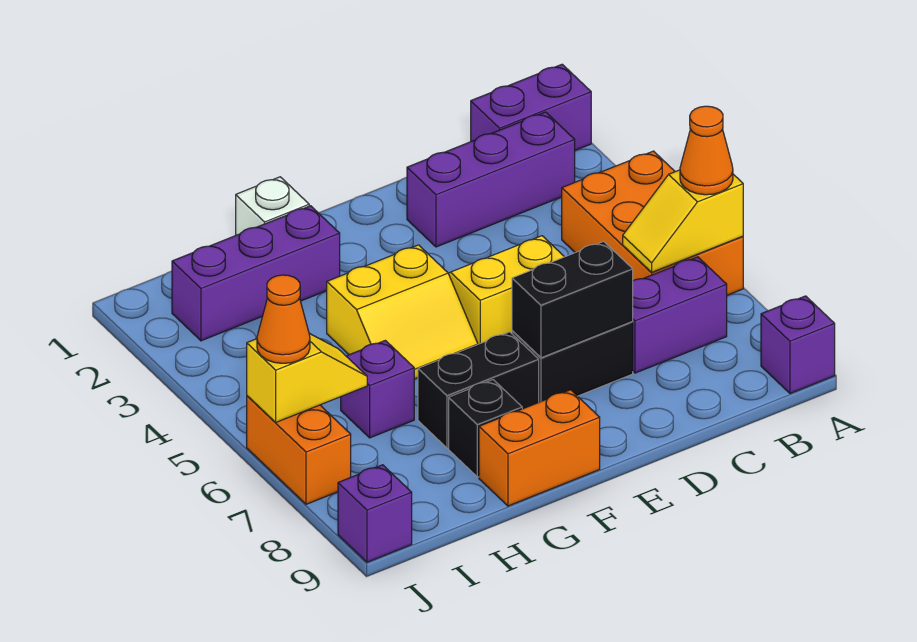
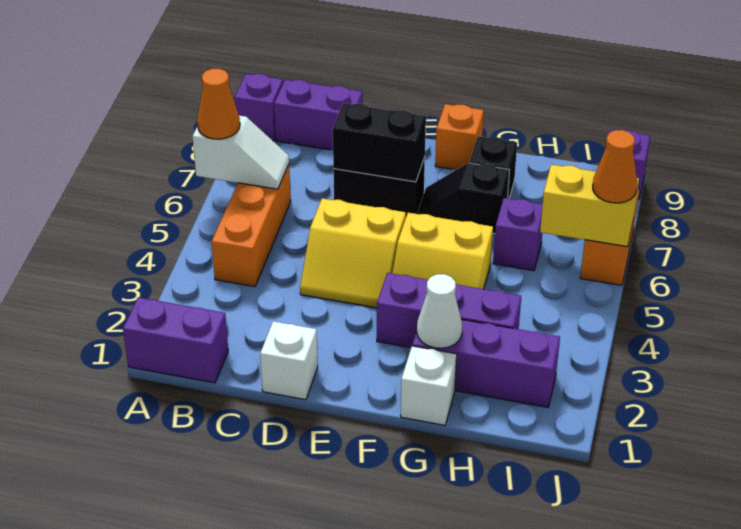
orange 2x3 brick [562,151,743,295] -> orange 1x3 brick [212,164,291,287]
yellow 1x2 slope [623,170,743,273] -> white 1x2 slope [193,116,289,189]
purple 1x3 brick [407,112,575,247] -> purple 1x3 brick moved to [377,273,521,347]
purple 1x2 brick [632,257,727,373] -> purple 1x2 brick moved to [274,80,362,150]
none -> white 1x1 brick [260,321,318,400]
yellow 2x2 slope [327,245,478,379] -> yellow 2x2 slope turned to [392,213,493,289]
black 1x2 brick [418,332,539,448] -> black 1x2 slope [417,163,510,234]
orange 1x2 brick [479,390,600,506] -> orange 1x1 brick [435,104,484,170]
none -> white 1x1 cone [417,274,462,348]
yellow 1x2 slope [247,333,367,423] -> yellow 1x2 brick [540,165,639,247]

